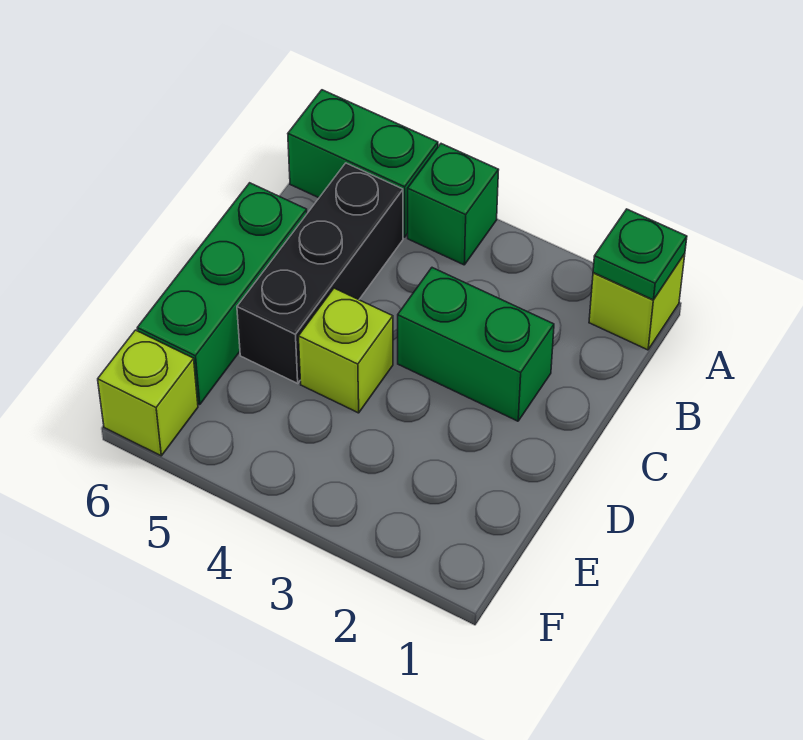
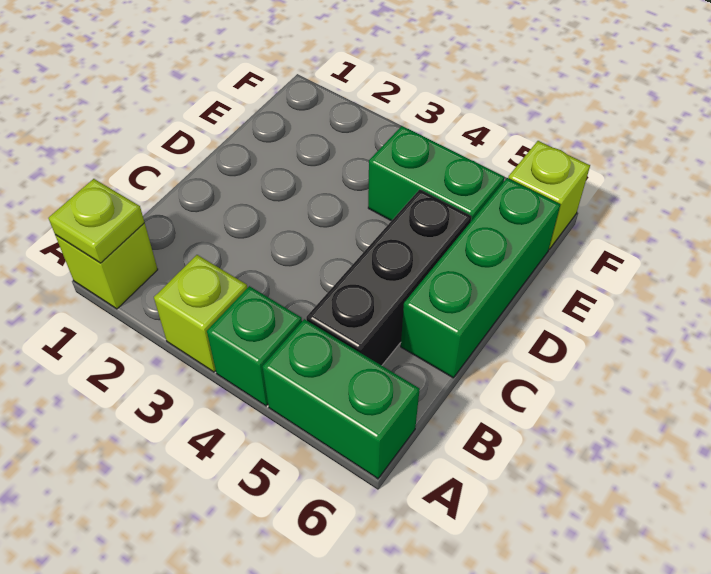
green 1x1 plate [593,209,687,300] -> lime 1x1 plate [48,179,144,263]
green 1x2 brick [398,268,554,421] -> green 1x2 brick moved to [368,126,504,221]
lime 1x1 brick [299,288,393,413] -> lime 1x1 brick moved to [154,255,247,372]

